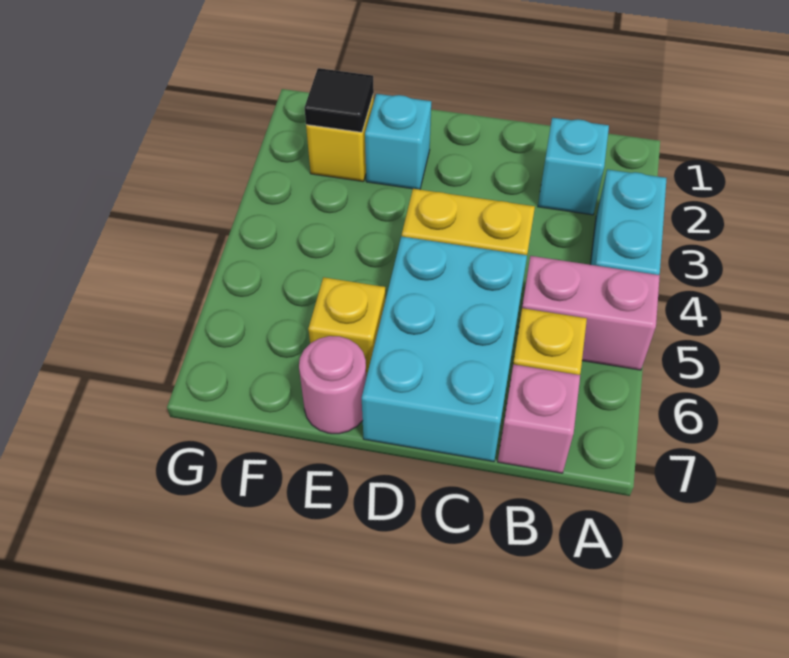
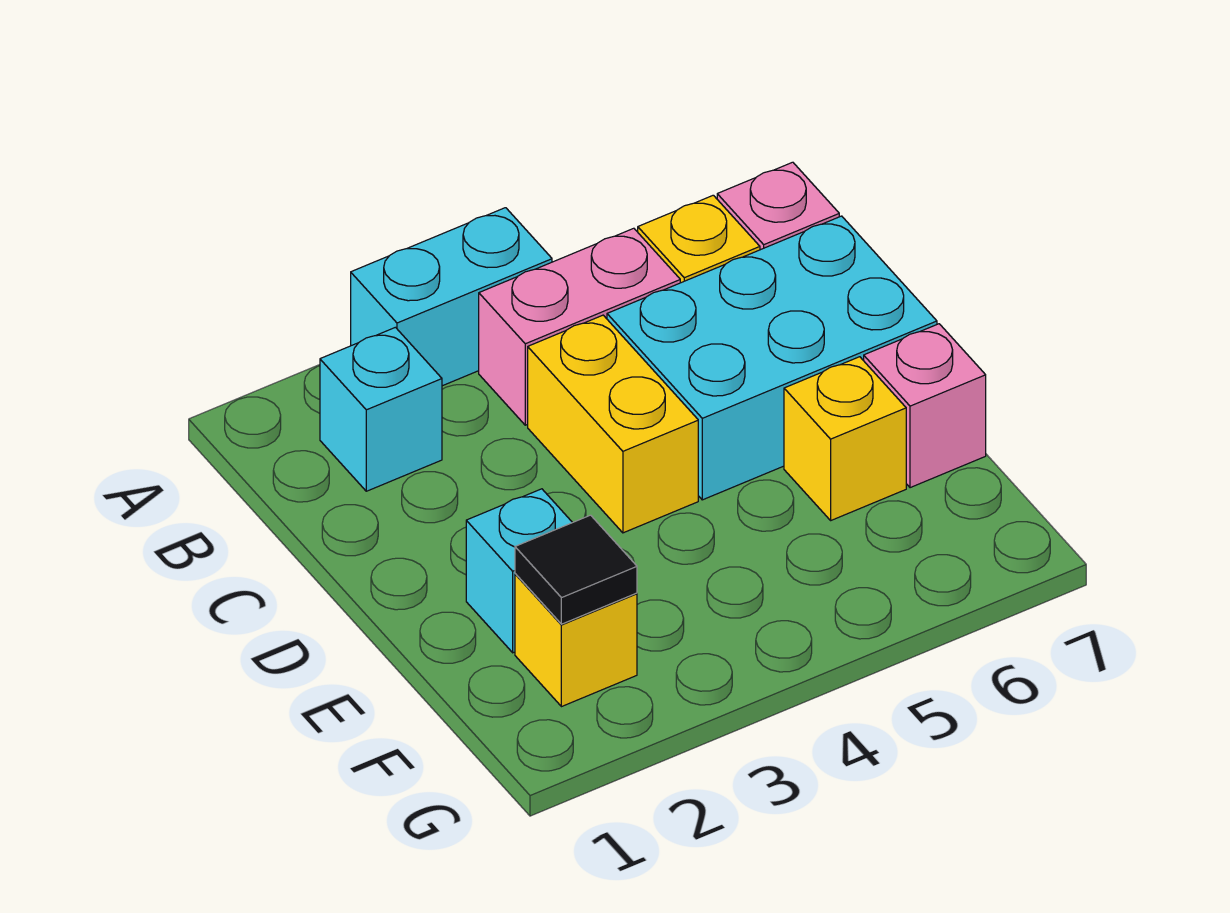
pink 1x2 brick [519,256,660,370] -> pink 1x2 brick turned to [479,228,680,425]
pink 1x1 round brick [299,336,366,434] -> pink 1x1 brick [864,324,986,488]

